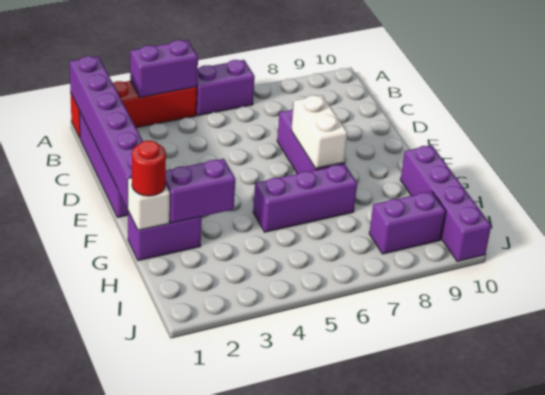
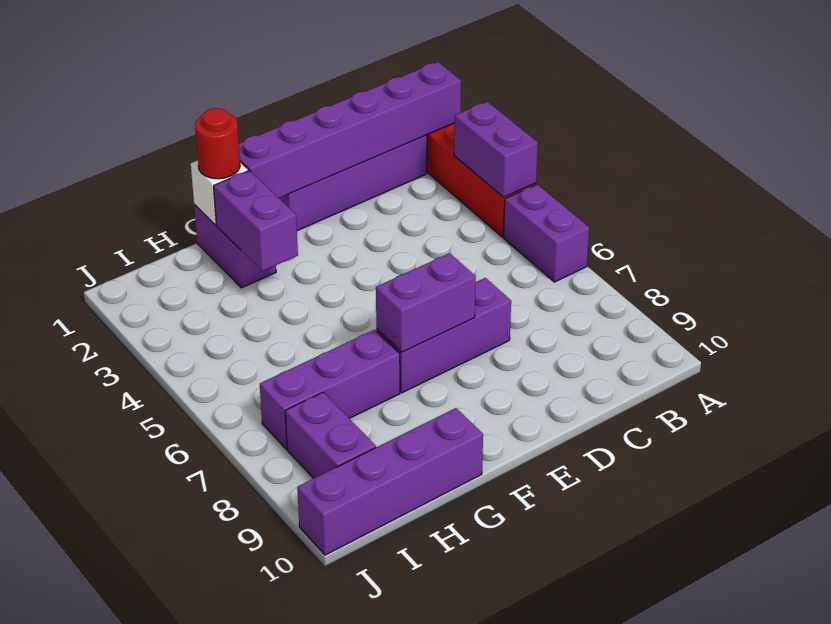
white 1x2 brick [291,95,348,168] -> purple 1x2 brick [376,253,476,352]
purple 1x3 brick [253,164,357,232] -> purple 1x3 brick turned to [260,330,400,449]

